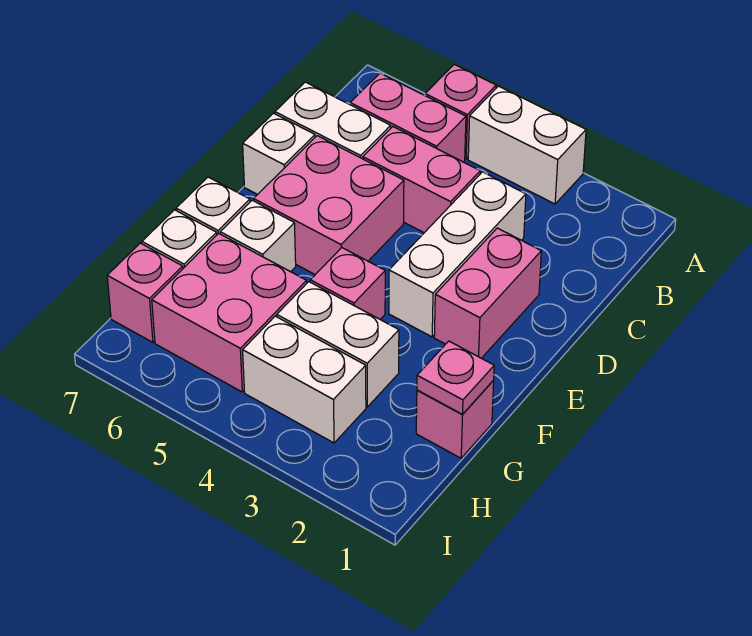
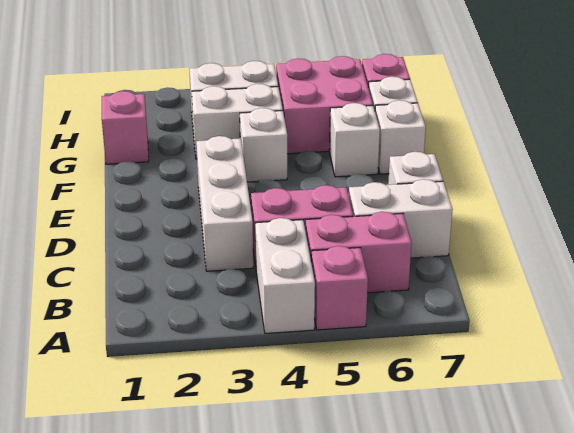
white 1x2 brick [468,86,586,204] -> white 1x2 brick turned to [255,218,315,333]
pink 1x2 brick [434,228,541,358] -> none
pink 2x2 brick [254,136,404,274] -> none
pink 1x1 brick [310,248,385,319] -> white 1x1 brick [240,108,287,182]
pink 1x1 plate [417,341,494,415] -> none

